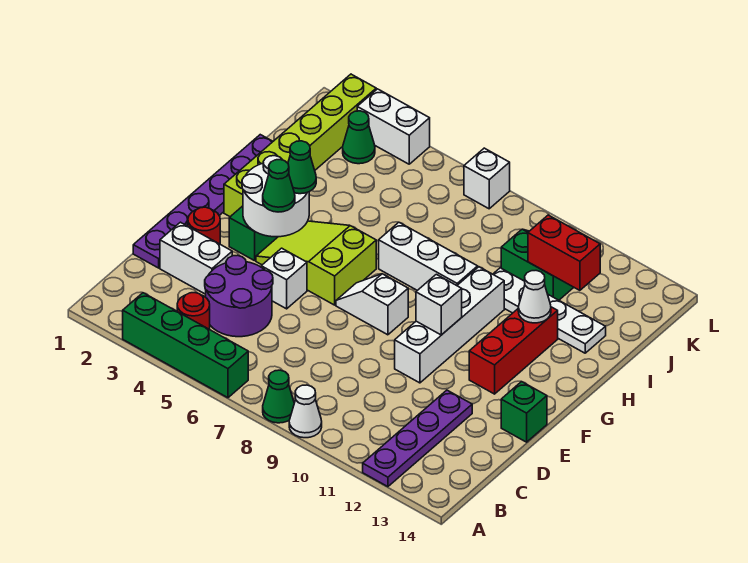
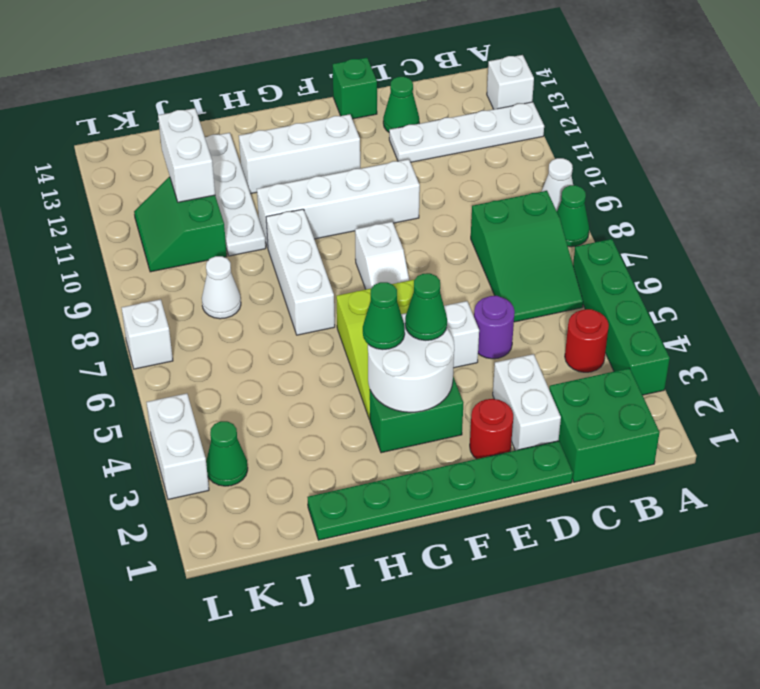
purple 1x4 plate [363,390,472,487] -> white 1x4 plate [389,102,544,162]
none -> green 2x2 brick [549,368,660,482]
none -> green 2x3 slope [471,191,583,322]
purple 2x2 round brick [205,255,273,337] -> purple 1x1 round brick [474,296,515,359]
purple 1x6 plate [133,135,273,268] -> green 1x6 plate [308,441,573,540]
none -> green 1x1 cone [383,77,419,132]
white 1x1 brick [416,274,462,335] -> white 1x1 brick moved to [487,55,534,109]
red 1x3 brick [469,307,558,394] -> white 1x3 brick [239,114,360,194]
lime 1x6 brick [224,74,376,217] -> none
white 1x1 cone [518,271,551,323] -> white 1x1 cone moved to [202,256,241,319]
red 1x2 brick [528,215,600,290] -> white 1x2 brick [158,108,215,202]

